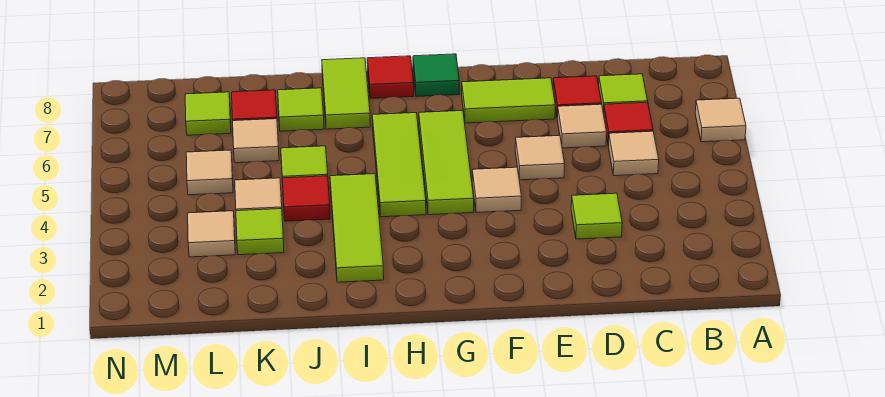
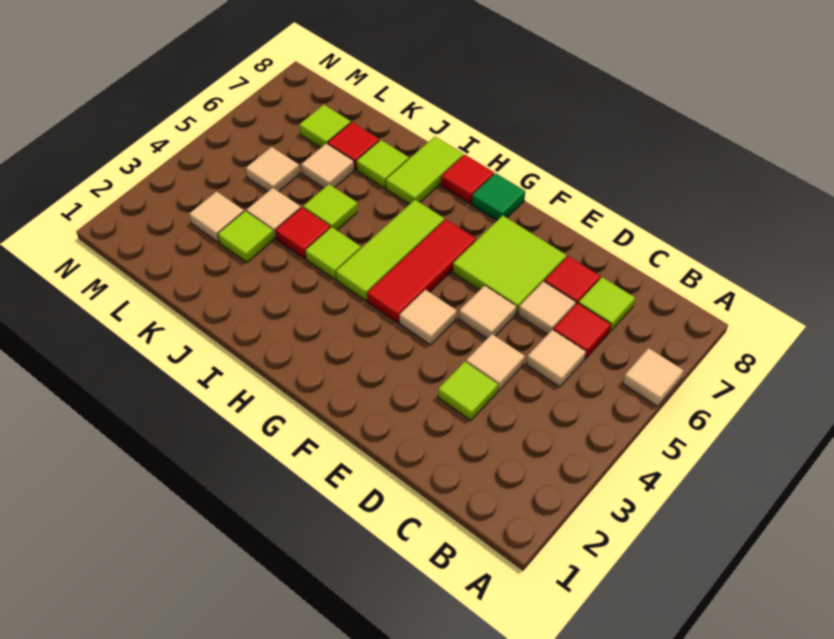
none -> tan 1x1 tile [466,334,525,391]
lime 1x2 tile [462,78,555,123] -> lime 2x2 tile [453,216,566,314]
lime 1x3 tile [419,111,474,215] -> red 1x3 tile [367,220,476,323]
lime 1x3 tile [330,174,384,282] -> lime 1x1 tile [305,227,361,279]

